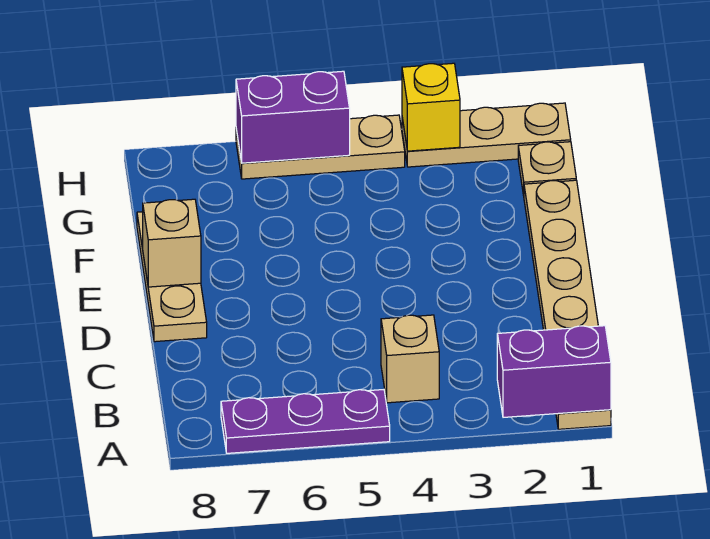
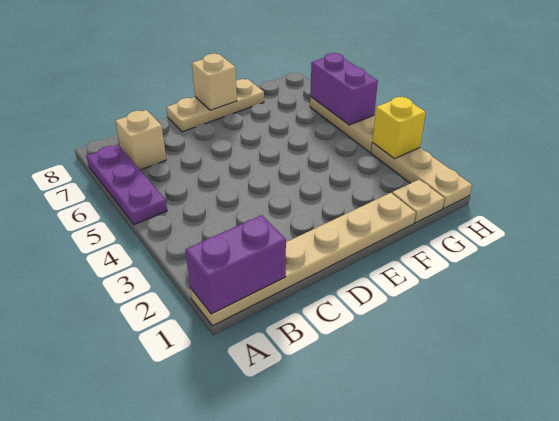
purple 1x2 brick [497,326,611,417] -> purple 1x2 brick turned to [185,215,286,314]
tan 1x1 brick [381,315,439,403] -> tan 1x1 brick moved to [115,110,166,170]

